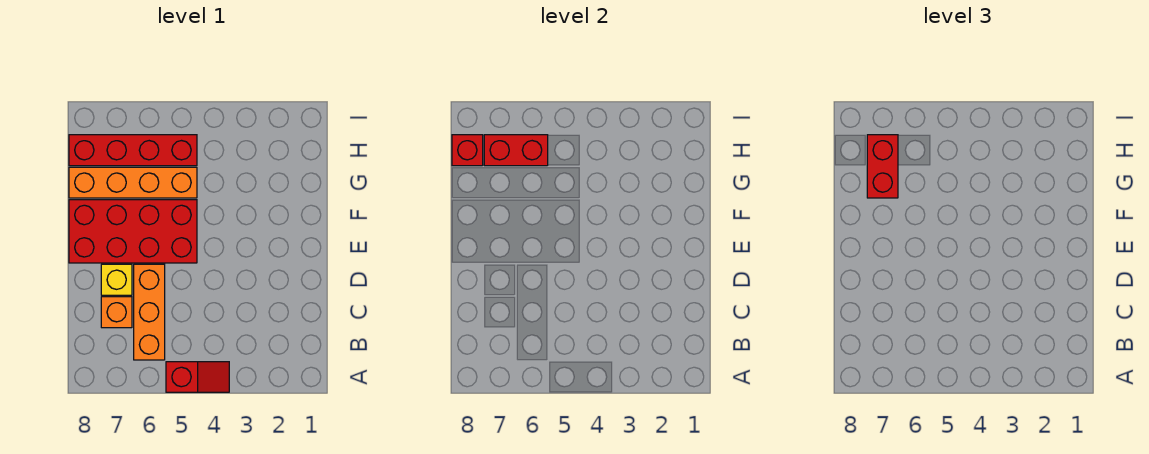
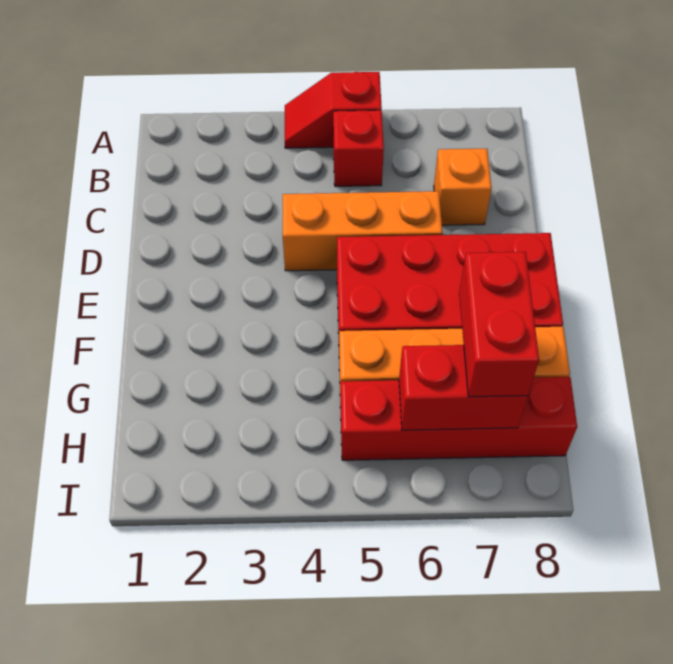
orange 1x3 brick [134,264,165,360] -> orange 1x3 brick turned to [283,191,442,271]
yellow 1x1 brick [101,264,132,295] -> none
red 1x1 brick [452,135,483,166] -> red 1x1 brick moved to [333,110,384,186]

